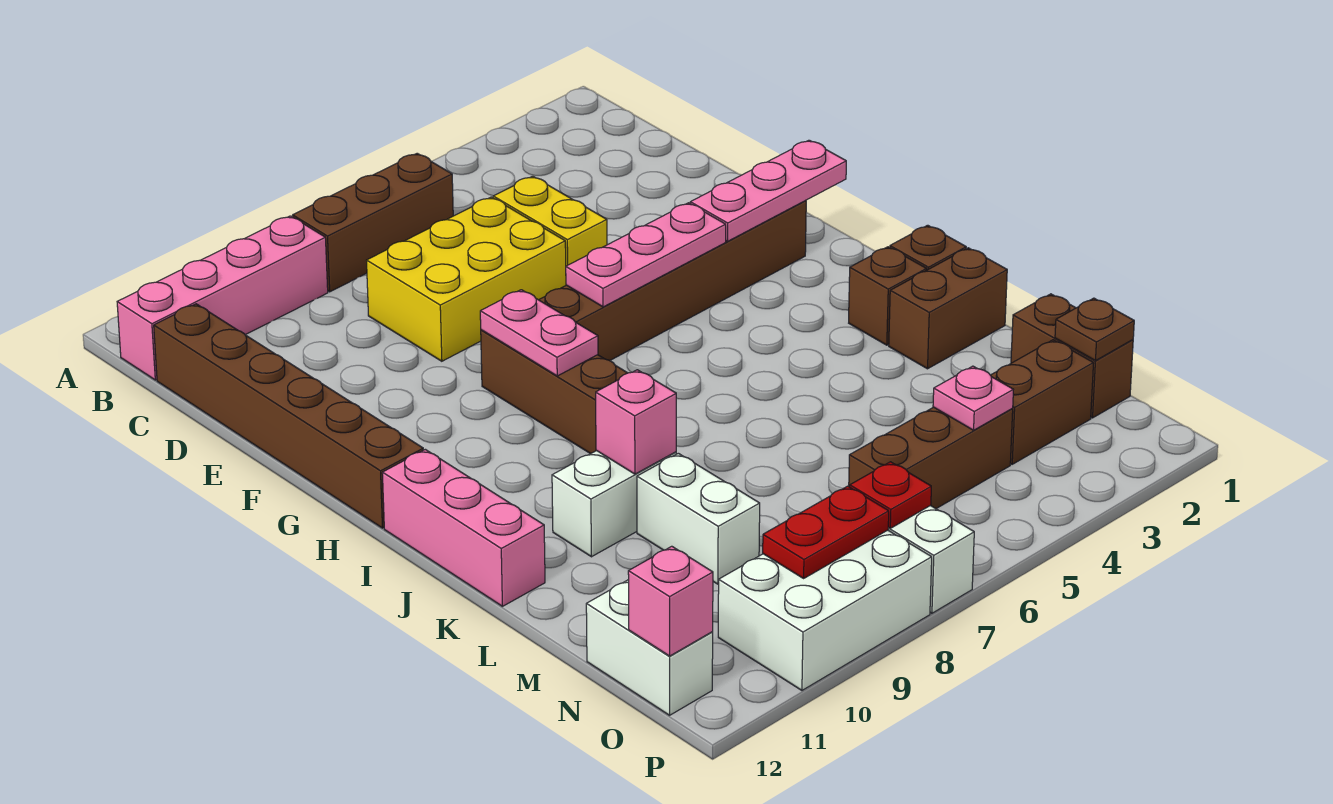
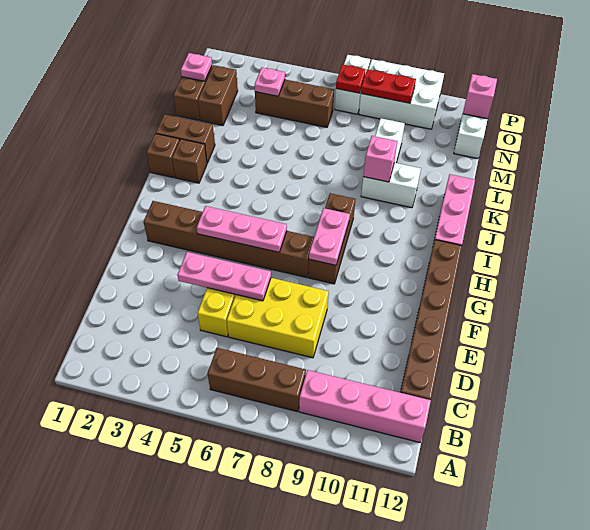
pink 1x3 plate [690,140,846,241] -> pink 1x3 plate moved to [177,252,271,301]
brown 1x1 plate [1055,298,1134,361] -> pink 1x1 plate [181,53,212,81]
brown 1x2 brick [991,340,1094,464] -> brown 1x2 brick turned to [198,65,238,126]

